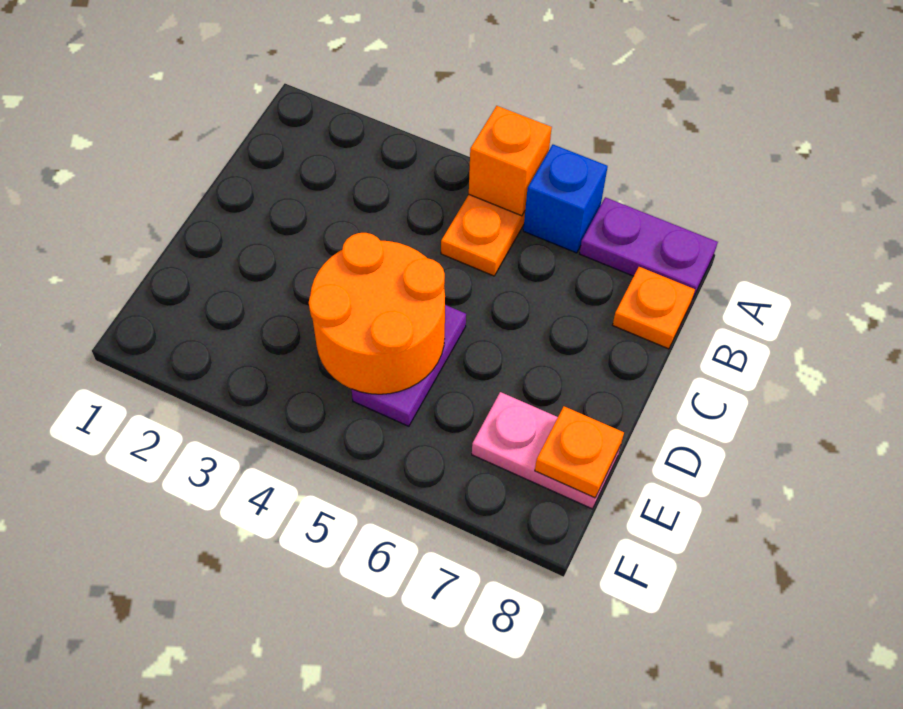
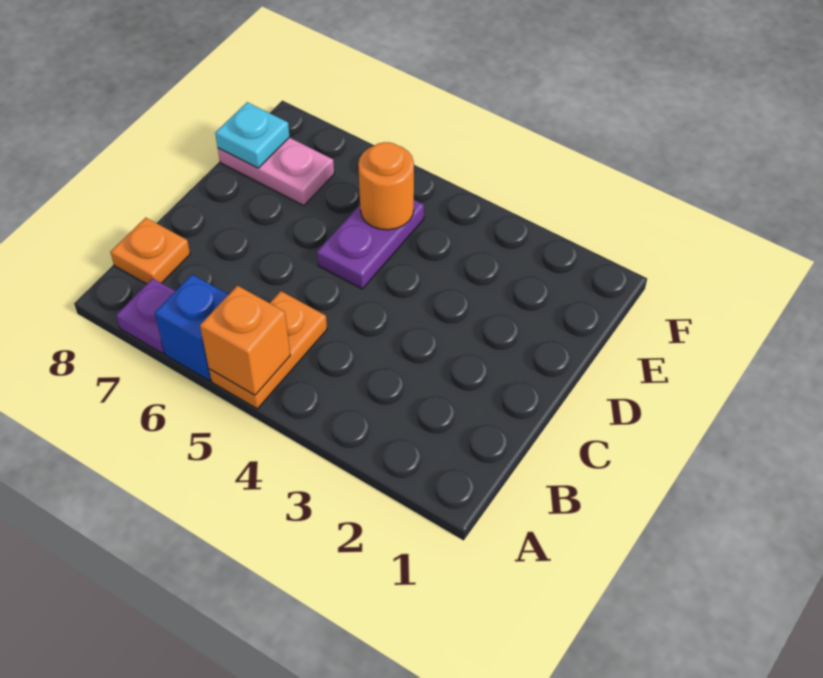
purple 1x2 plate [580,197,718,298] -> purple 1x1 plate [116,278,175,354]
orange 2x2 round brick [309,233,445,394] -> orange 1x1 round brick [358,142,414,230]
orange 1x1 plate [535,406,624,498] -> cyan 1x1 plate [215,102,290,168]

